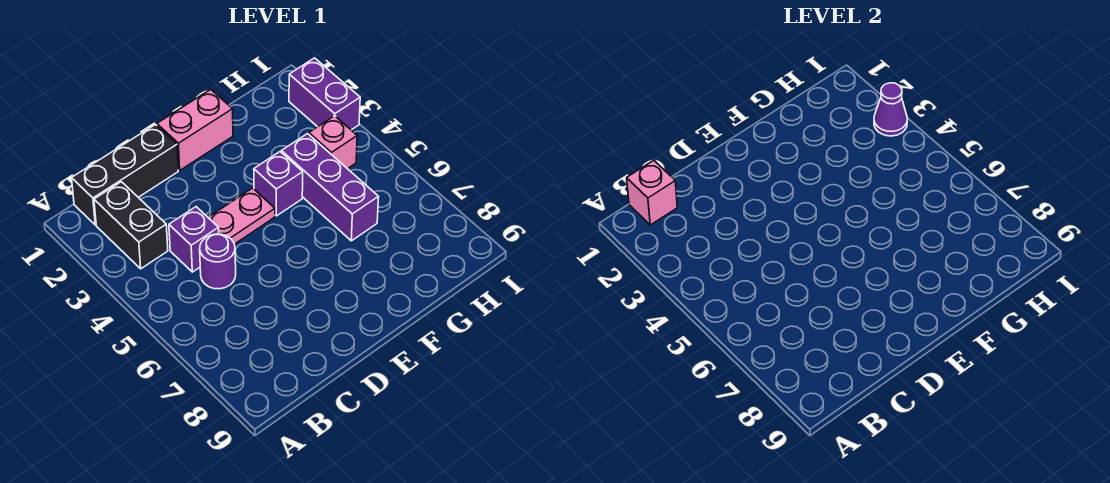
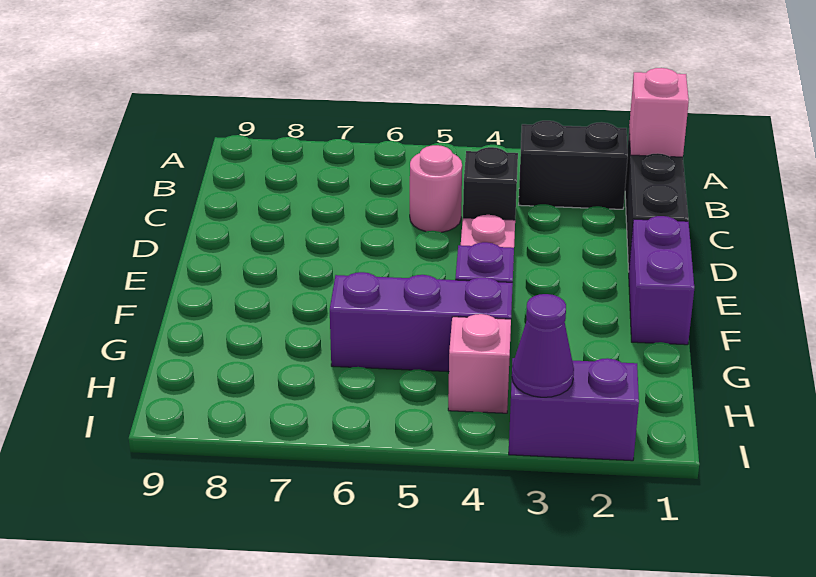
purple 1x1 brick [169,207,219,272] -> black 1x1 brick [463,147,518,220]
purple 1x1 round brick [200,234,236,289] -> pink 1x1 round brick [410,145,462,232]
pink 1x2 brick [157,89,233,170] -> purple 1x2 brick [629,216,694,345]

